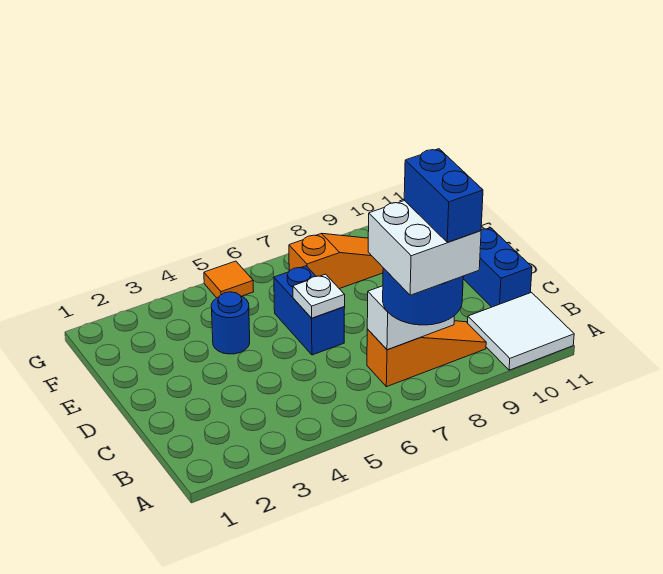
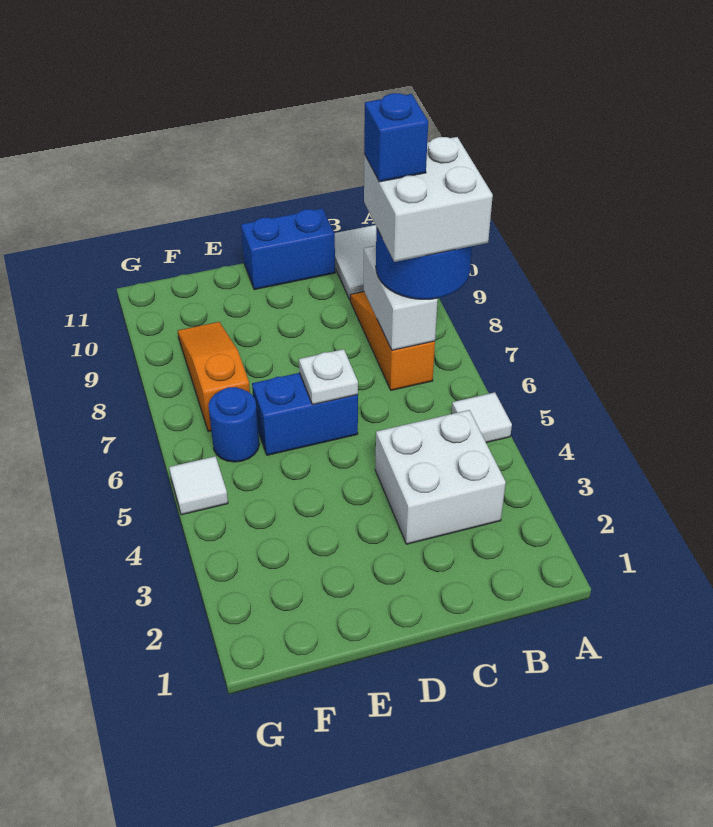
none -> white 1x1 tile [452,392,512,443]
blue 1x2 brick [404,149,483,242] -> blue 1x1 brick [364,93,428,182]
none -> white 2x2 brick [375,410,506,544]
blue 1x1 round brick [211,292,250,354] -> blue 1x1 round brick moved to [209,387,259,462]
orange 1x1 tile [204,261,254,298] -> white 1x1 tile [169,456,228,515]

